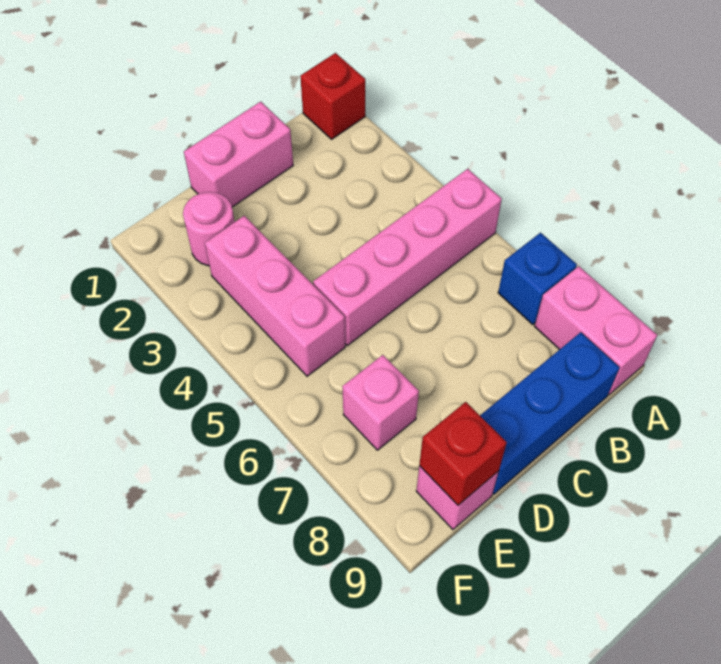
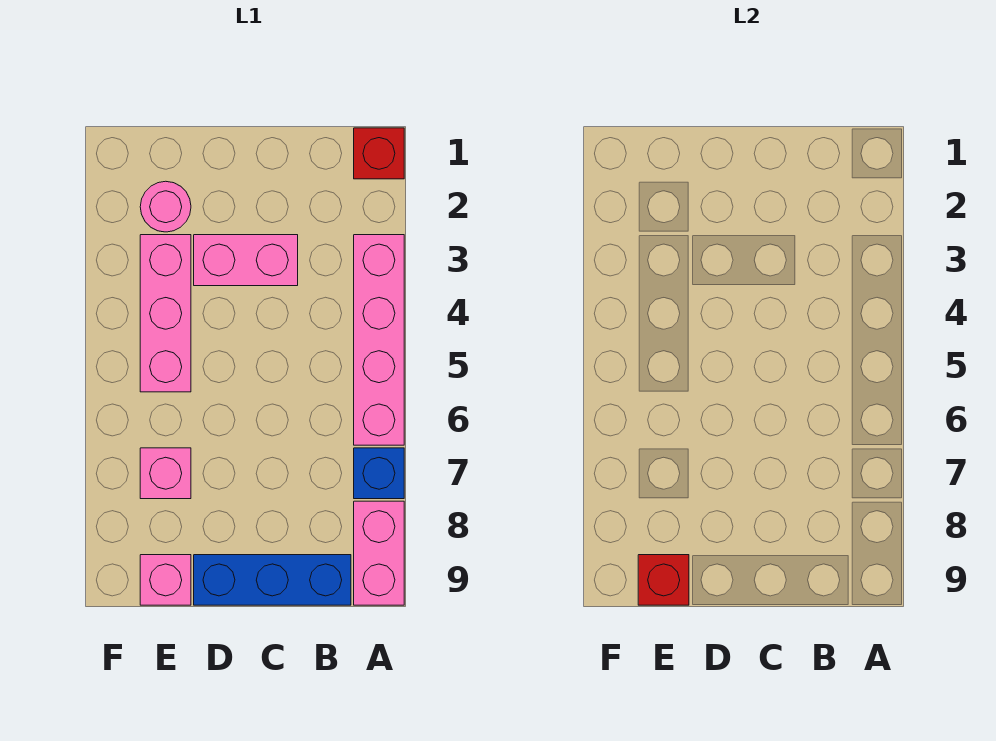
pink 1x4 brick [313,169,502,346] -> pink 1x4 brick turned to [354,235,404,445]
pink 1x2 brick [184,102,293,207] -> pink 1x2 brick moved to [194,235,298,286]

